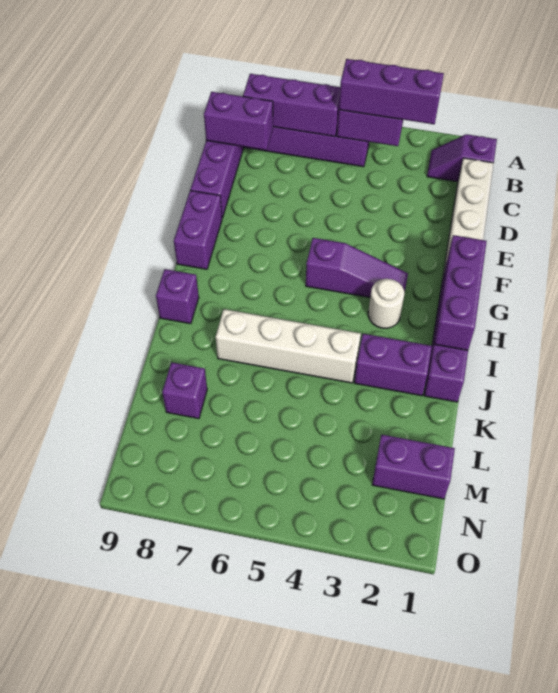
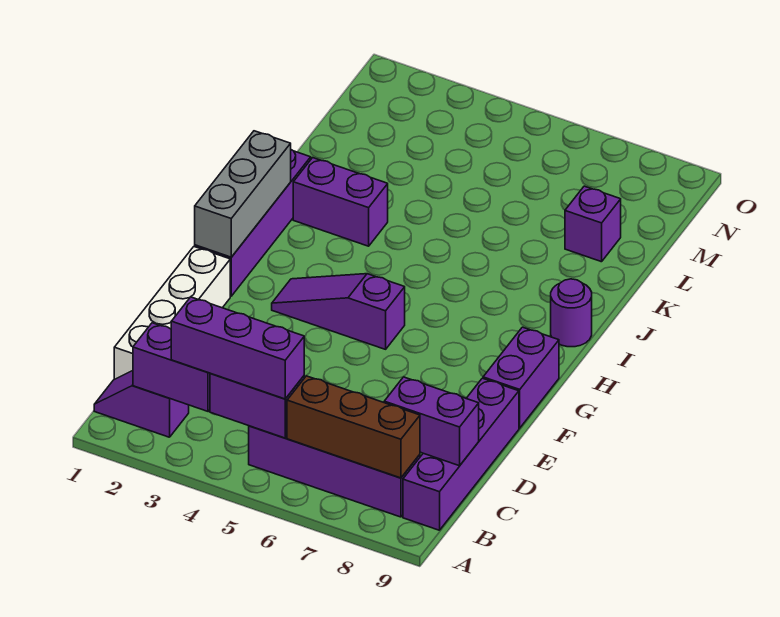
purple 1x2 slope [427,134,497,182] -> purple 1x2 slope turned to [94,371,189,437]
purple 1x3 brick [243,74,340,136] -> brown 1x3 brick [287,376,420,478]
purple 1x3 brick [434,235,487,350] -> grey 1x3 brick [195,131,291,257]
white 1x1 round brick [368,279,404,328] -> none
purple 1x1 brick [156,269,199,324] -> purple 1x1 round brick [551,279,592,347]
white 1x4 brick [216,309,361,383] -> none
purple 1x2 brick [372,435,455,499] -> purple 1x2 brick moved to [133,323,210,411]

